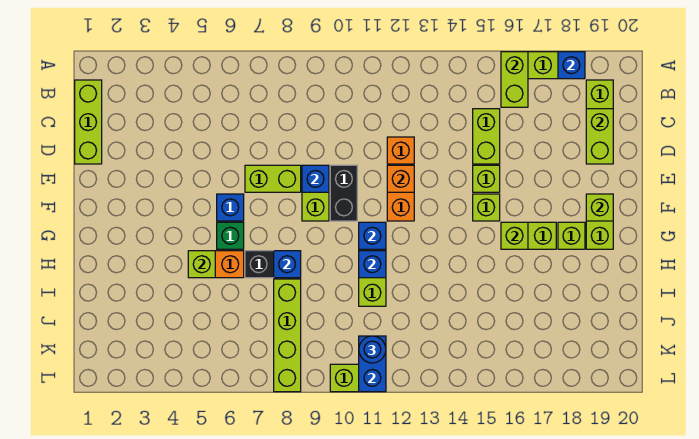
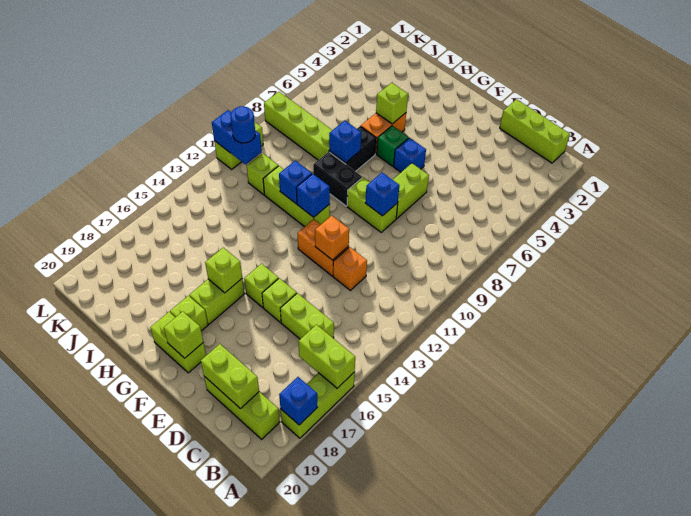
black 1x2 brick [330,165,357,221] -> black 1x2 brick moved to [313,152,362,206]
none -> lime 1x1 brick [247,153,278,195]

